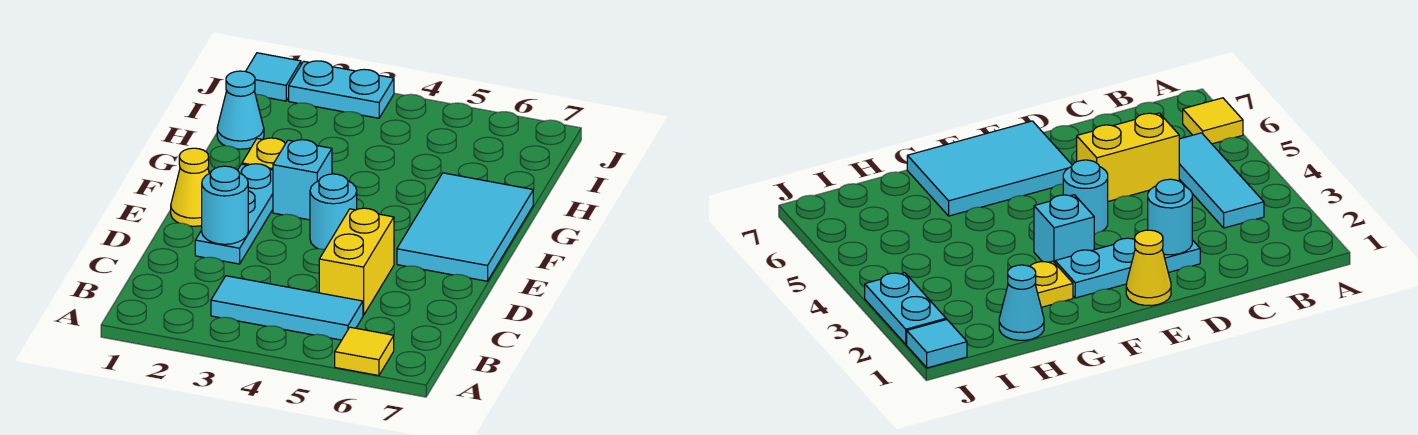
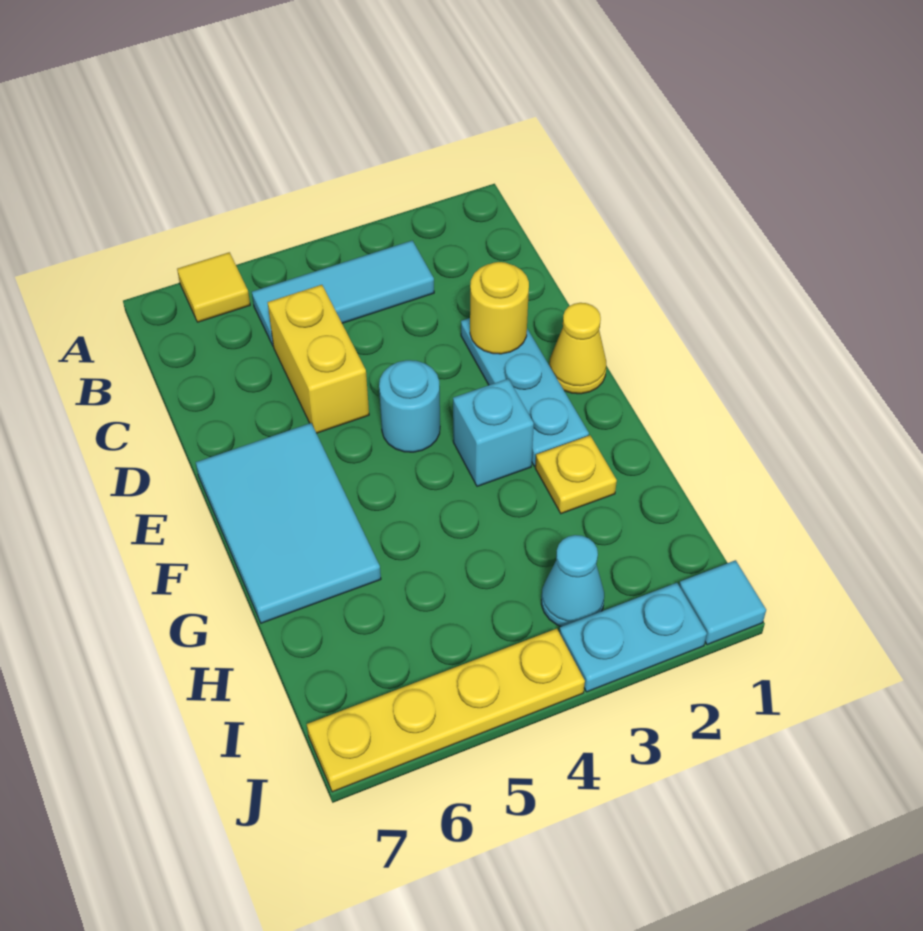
cyan 1x1 round brick [202,166,248,244] -> yellow 1x1 round brick [470,262,529,354]
cyan 1x1 cone [217,71,264,149] -> cyan 1x1 cone moved to [541,535,604,627]
none -> yellow 1x4 plate [307,629,585,792]

